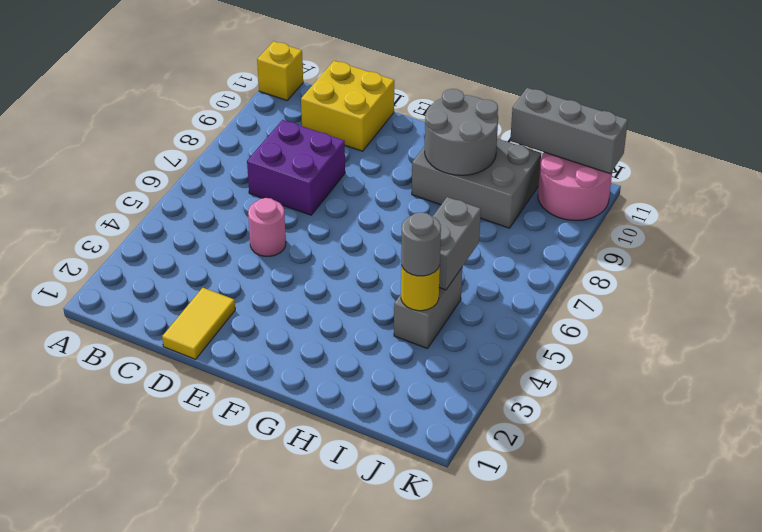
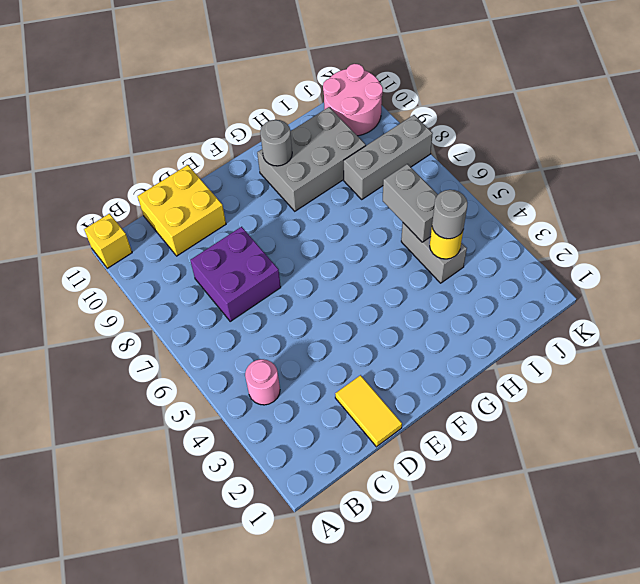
pink 1x1 round brick [248,198,286,256] -> pink 1x1 round brick moved to [245,359,280,405]
grey 2x2 round brick [425,89,498,175] -> grey 1x1 round brick [260,120,292,166]
grey 1x3 brick [510,88,628,174] -> grey 1x3 brick moved to [344,115,433,199]

